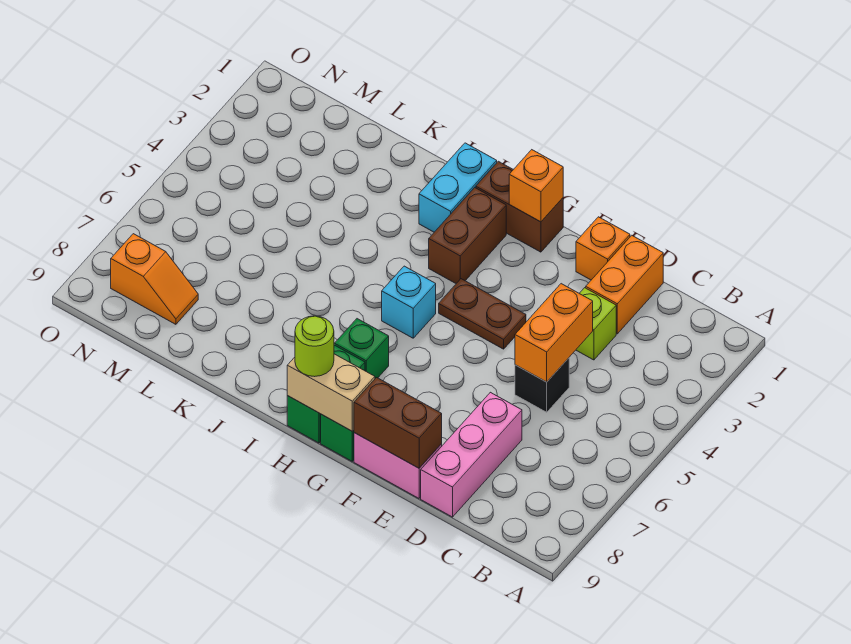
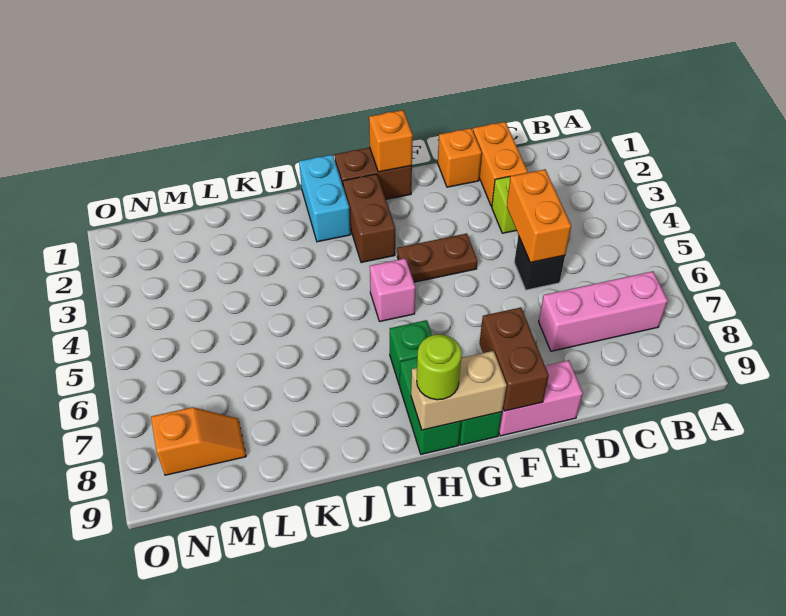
pink 1x3 brick [421,392,522,517] -> pink 1x3 brick turned to [539,271,668,351]
brown 1x2 brick [354,378,442,468] -> brown 1x2 brick turned to [479,307,549,411]
cyan 1x1 brick [382,266,436,338] -> pink 1x1 brick [370,258,416,321]

